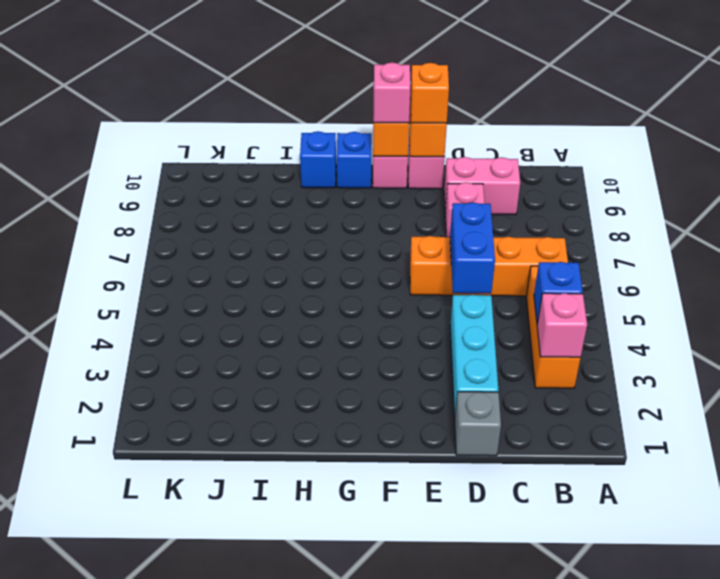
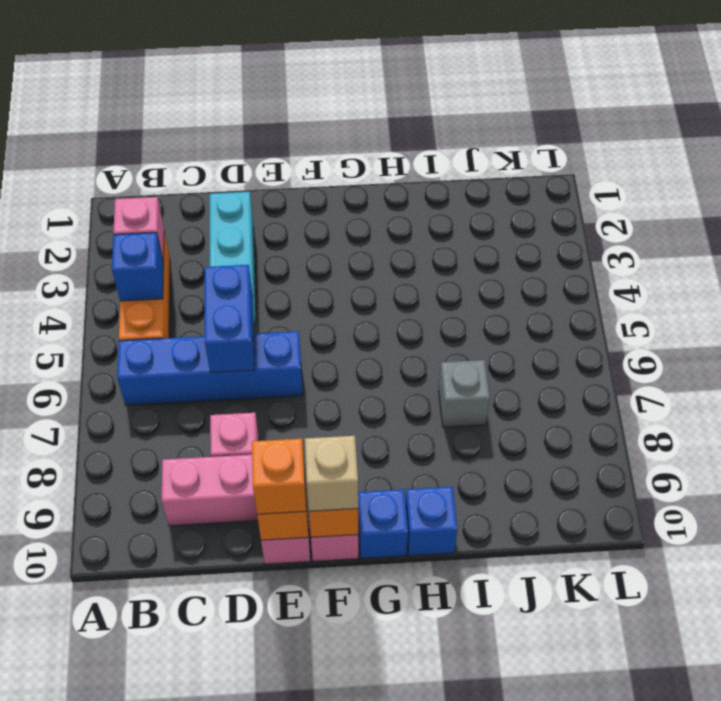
orange 1x4 brick [410,236,568,296] -> blue 1x4 brick [117,331,303,405]
grey 1x1 brick [455,392,501,456] -> grey 1x1 brick moved to [439,360,490,427]
pink 1x1 brick [373,62,410,123] -> tan 1x1 brick [305,436,358,511]

